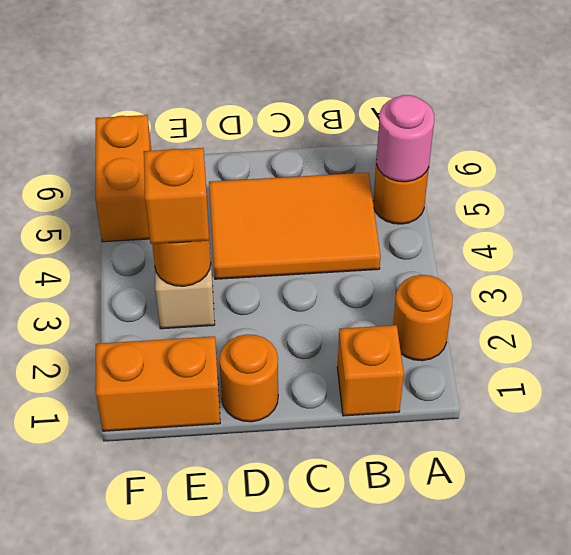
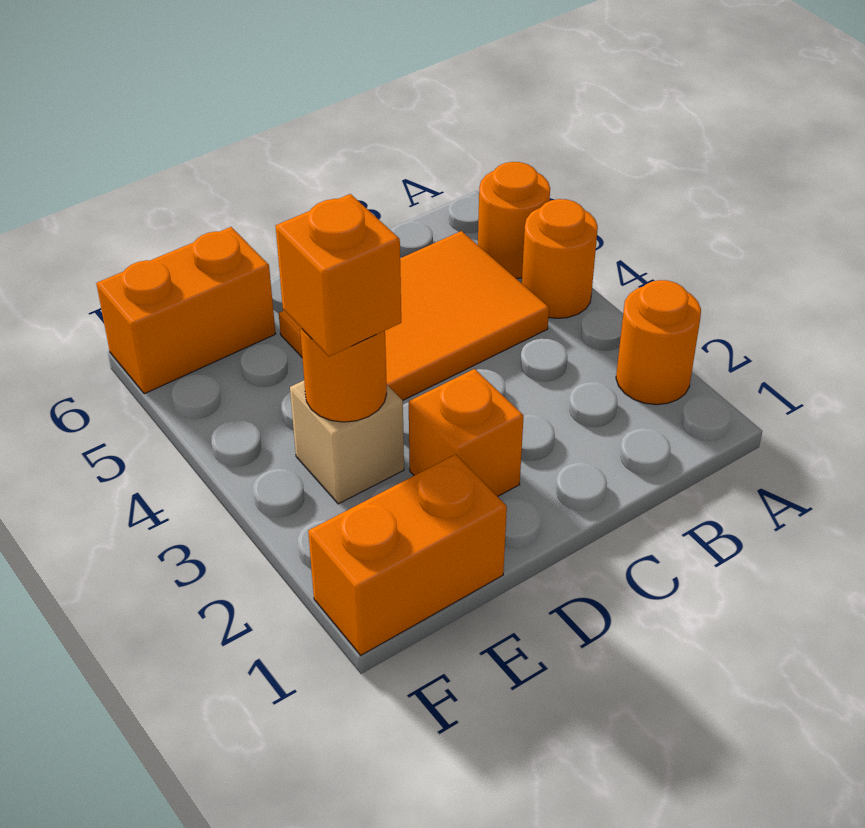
pink 1x1 round brick [376,95,434,182] -> none
orange 1x1 brick [337,325,404,416] -> orange 1x1 brick moved to [409,369,524,497]
orange 1x1 round brick [219,334,278,422] -> orange 1x1 round brick moved to [522,199,598,318]
orange 1x2 brick [96,115,151,242] -> orange 1x2 brick turned to [96,227,276,394]

